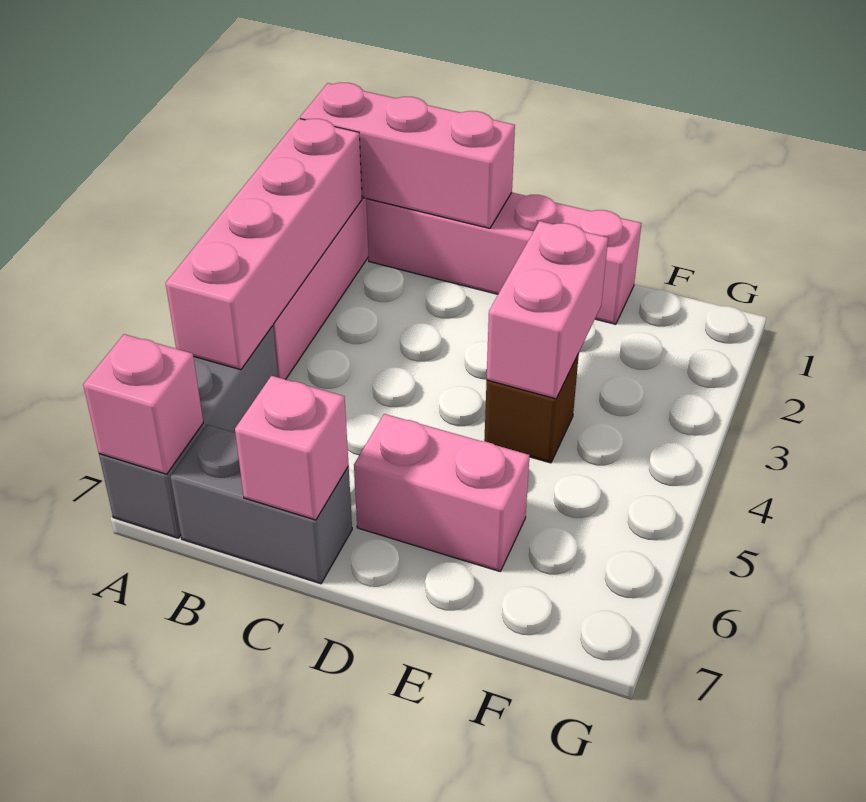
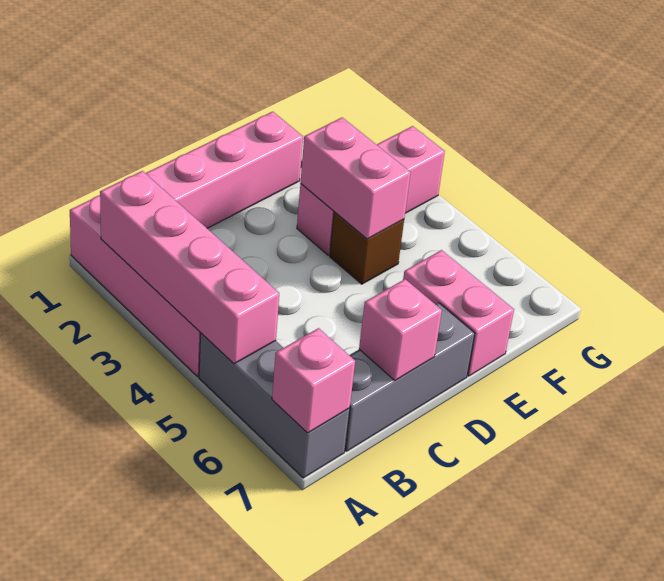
pink 1x3 brick [300,83,515,228] -> pink 1x3 brick moved to [297,126,445,255]
grey 1x2 brick [171,425,352,584] -> grey 1x3 brick [345,303,475,451]
pink 1x2 brick [354,414,530,571] -> pink 1x2 brick turned to [403,250,514,376]

